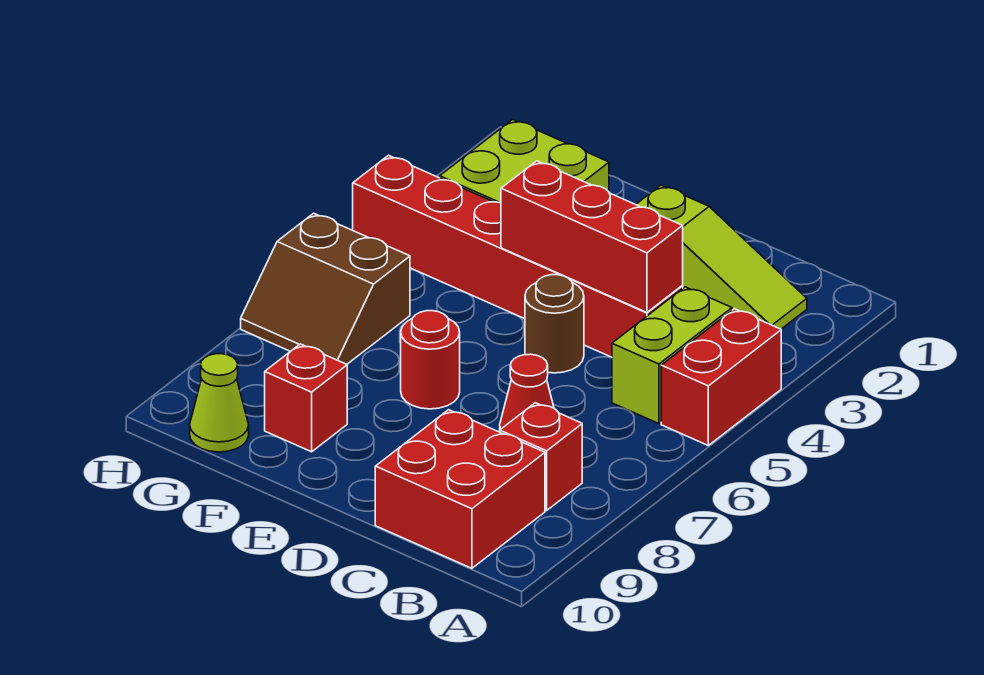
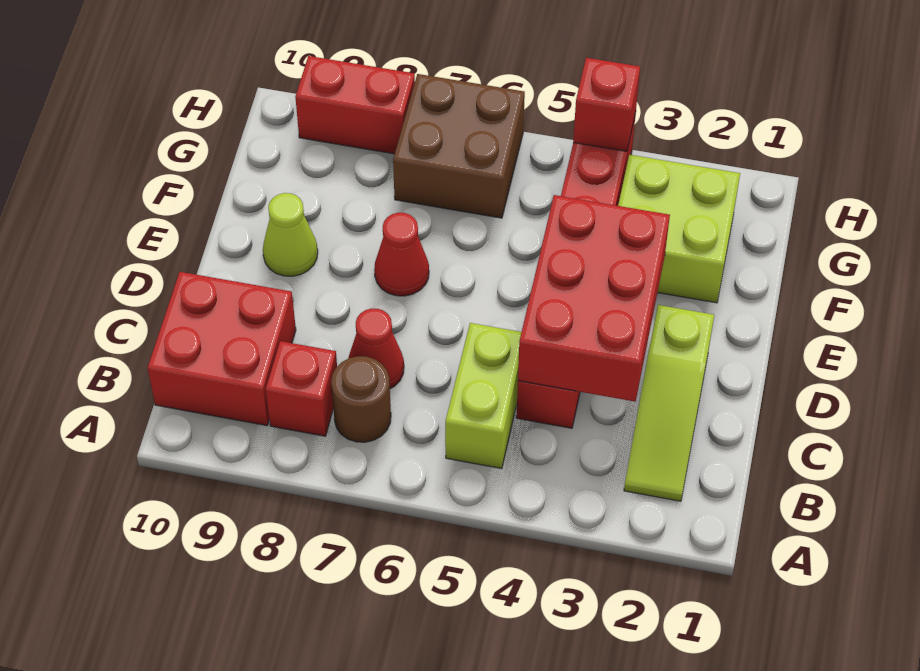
red 1x2 brick [661,309,781,445] -> red 1x2 brick moved to [295,56,415,154]
lime 1x2 brick [612,287,732,424] -> lime 1x2 brick turned to [445,323,521,469]
red 1x3 brick [501,161,683,312] -> red 2x3 brick [518,195,670,401]
brown 1x1 round brick [525,275,584,373] -> brown 1x1 round brick moved to [331,356,391,442]
red 1x1 round brick [401,311,460,409] -> red 1x1 cone [374,213,429,296]
red 1x1 brick [265,344,347,452] -> red 1x1 brick moved to [573,58,640,151]
brown 2x2 slope [241,213,410,364] -> brown 2x2 brick [393,74,525,218]
lime 1x1 cone [190,354,249,452] -> lime 1x1 cone moved to [263,193,318,276]

